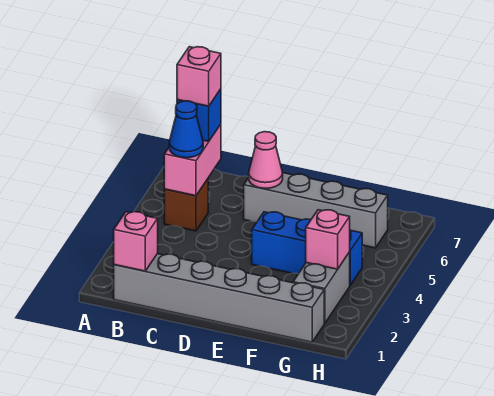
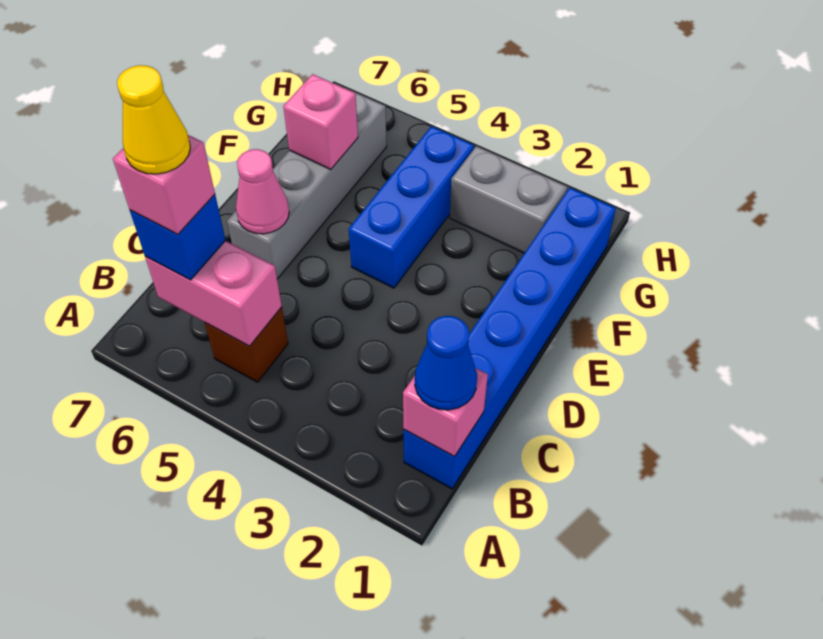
grey 1x6 brick [114,254,324,342] -> blue 1x6 brick [403,188,616,489]
blue 1x1 cone [169,101,203,158] -> blue 1x1 cone moved to [415,316,477,410]
none -> yellow 1x1 cone [117,65,190,174]
pink 1x1 brick [306,210,350,269] -> pink 1x1 brick moved to [283,74,358,169]

